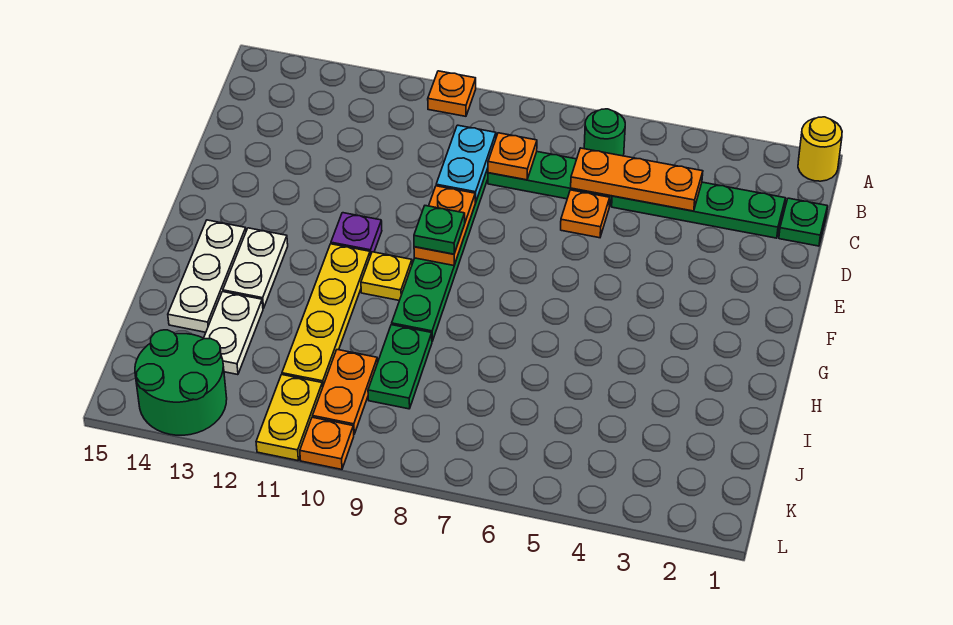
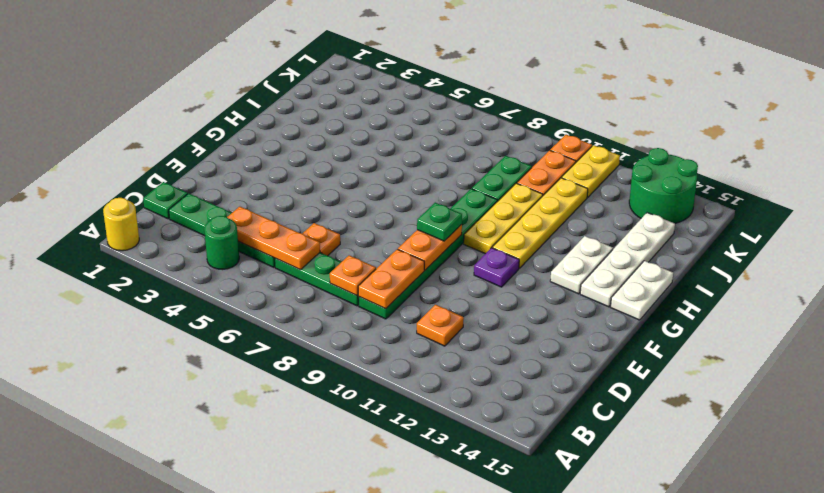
orange 1x1 plate [428,71,476,116] -> orange 1x1 plate moved to [417,305,464,346]
green 1x1 round brick [584,109,625,156] -> green 1x1 round brick moved to [204,216,239,269]
cyan 1x2 plate [436,125,496,203] -> orange 1x2 plate [358,249,424,309]
yellow 1x1 plate [361,252,412,300] -> yellow 1x3 plate [464,183,543,254]
white 1x3 plate [168,220,246,332] -> white 1x4 plate [580,213,675,307]
white 1x2 plate [204,292,263,375] -> white 1x2 plate moved to [611,261,673,320]

